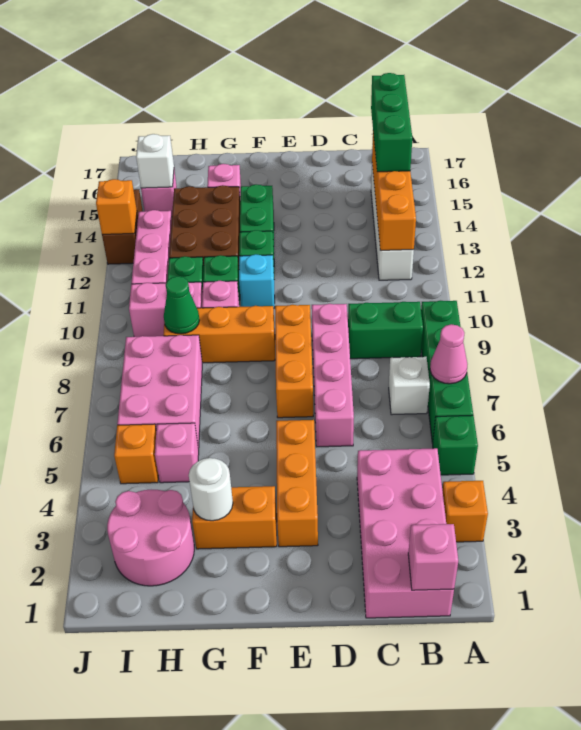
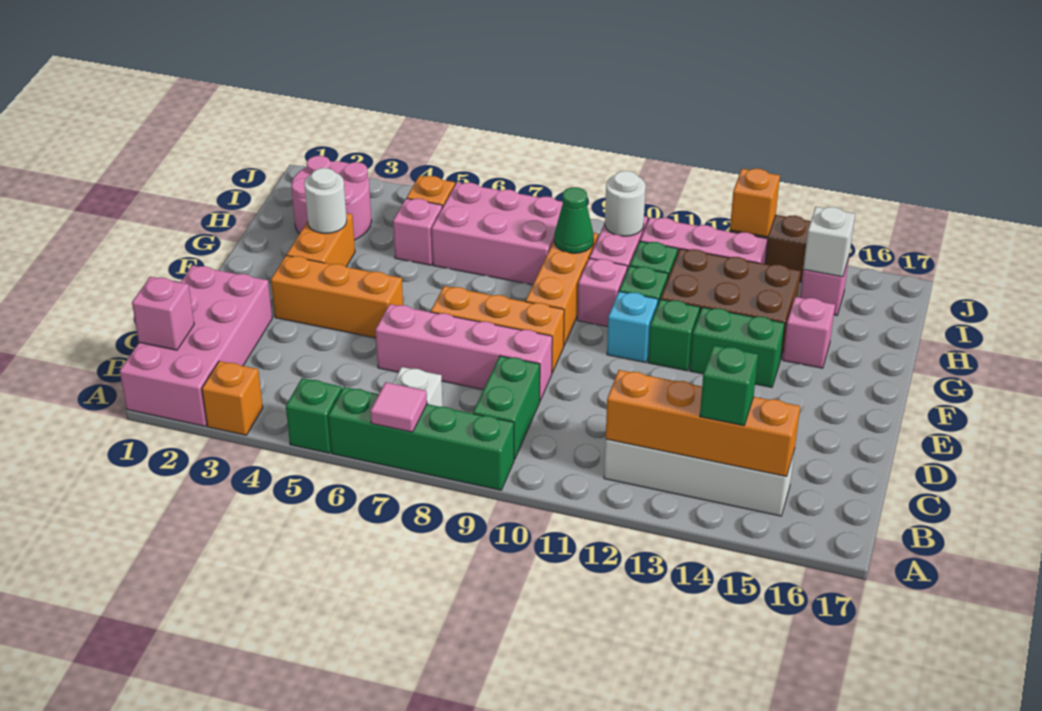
pink 1x1 cone [430,324,467,384] -> pink 1x1 tile [370,382,427,432]
pink 2x4 brick [357,448,454,618] -> pink 2x4 brick turned to [120,265,272,426]
green 1x3 brick [371,73,412,172] -> green 1x1 brick [700,345,758,426]
none -> white 1x1 round brick [605,171,646,236]

